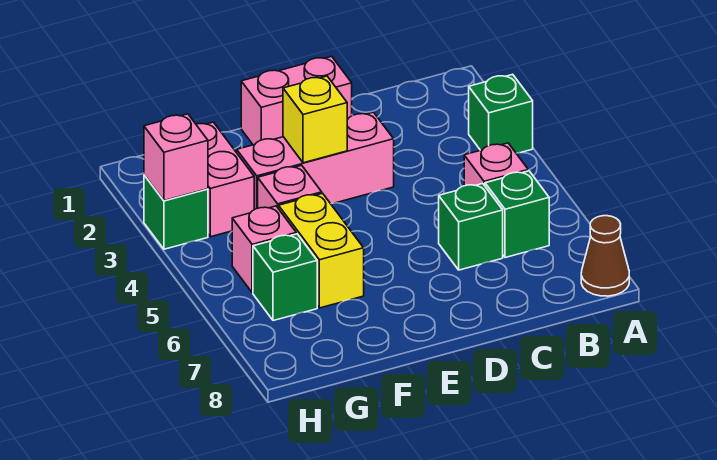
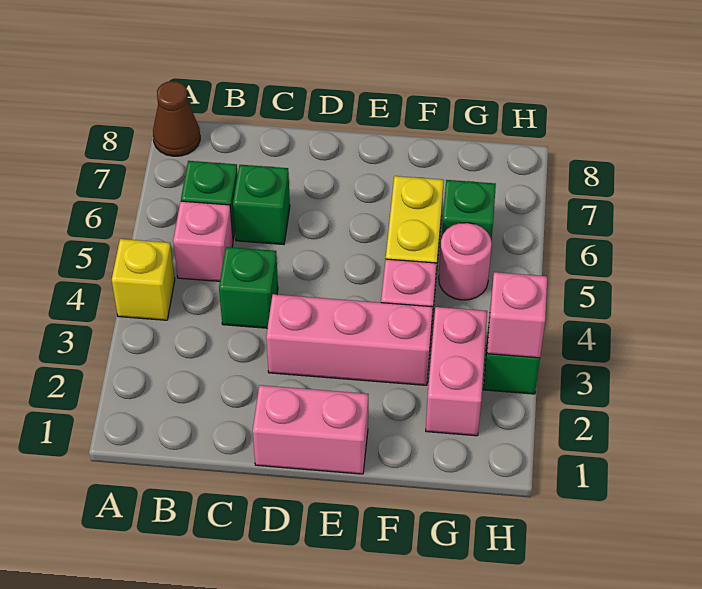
green 1x1 brick [469,74,533,153] -> green 1x1 brick moved to [219,247,278,328]
yellow 1x1 brick [283,76,347,163] -> yellow 1x1 brick moved to [112,239,175,320]
pink 1x1 brick [232,206,296,293] -> pink 1x1 round brick [439,223,492,300]

